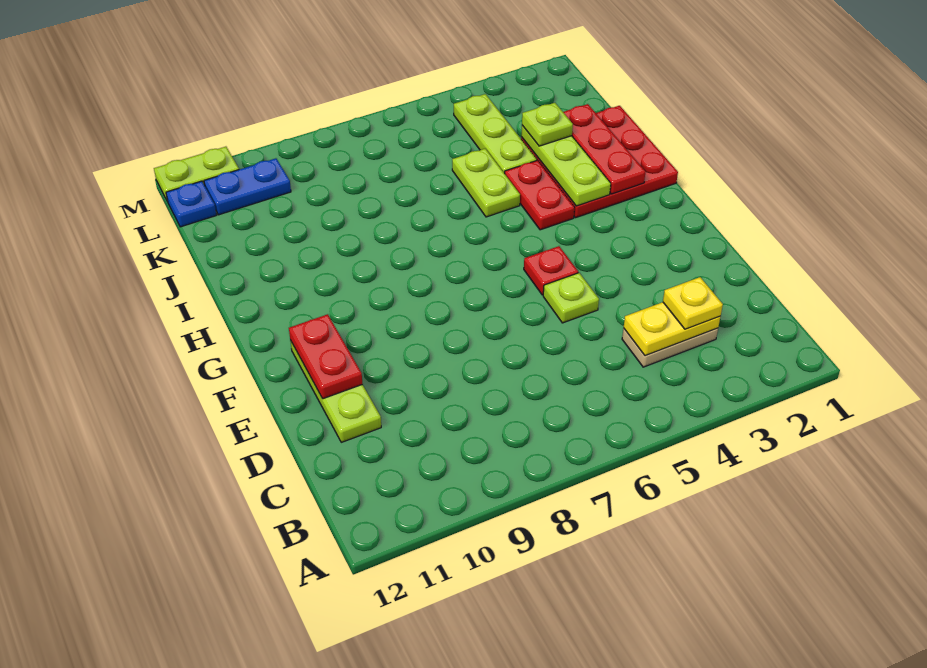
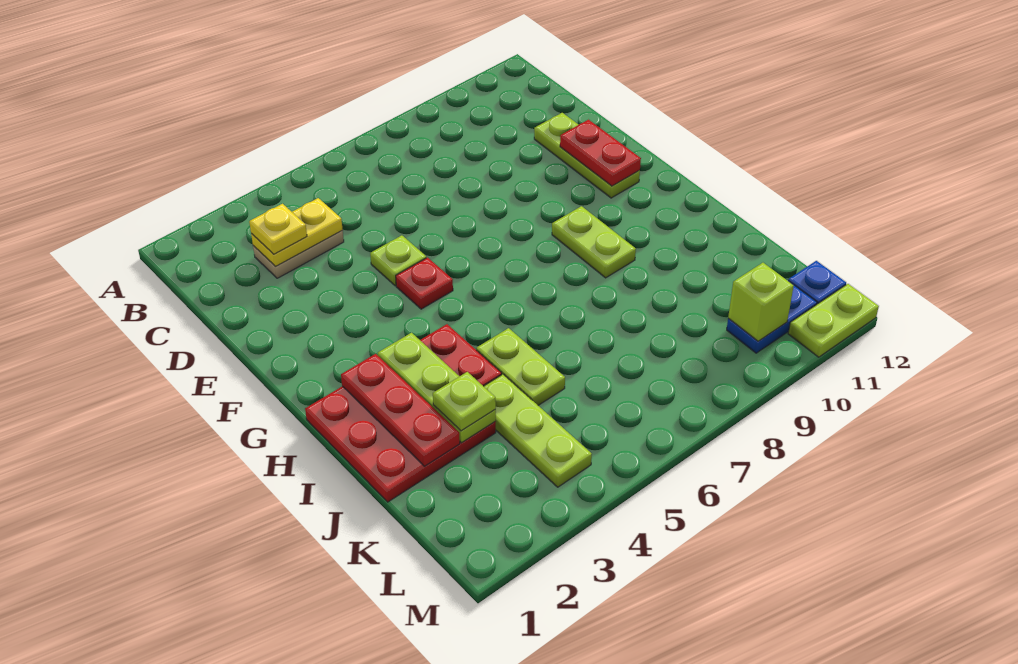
none -> lime 1x2 plate [552,206,636,278]
none -> lime 1x1 brick [728,263,794,341]

